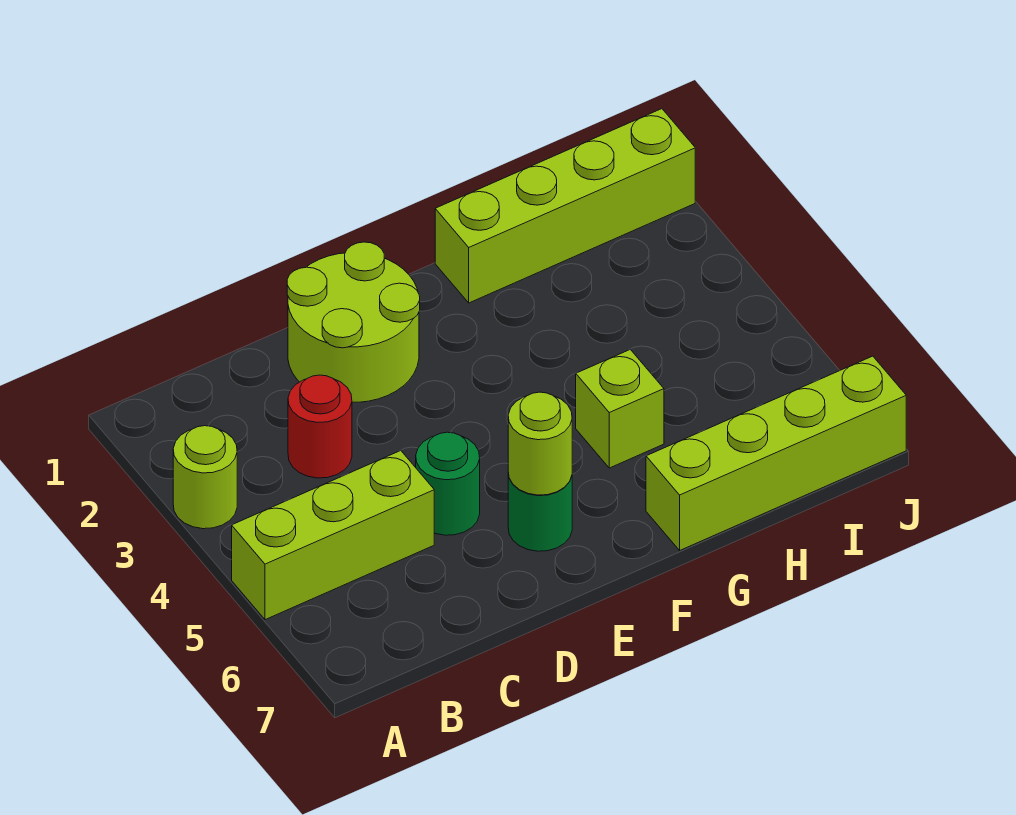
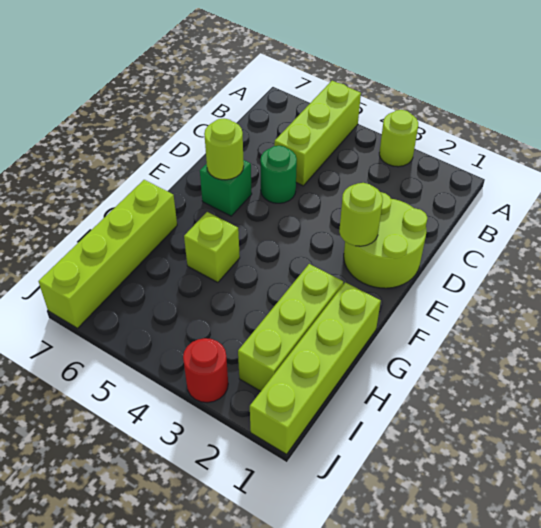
red 1x1 round brick [288,375,352,478] -> red 1x1 round brick moved to [183,338,228,403]
none -> lime 1x1 round brick [339,183,383,246]
green 1x1 round brick [508,473,572,551] -> green 1x1 brick [200,160,252,216]
none -> lime 1x3 brick [238,264,343,391]

